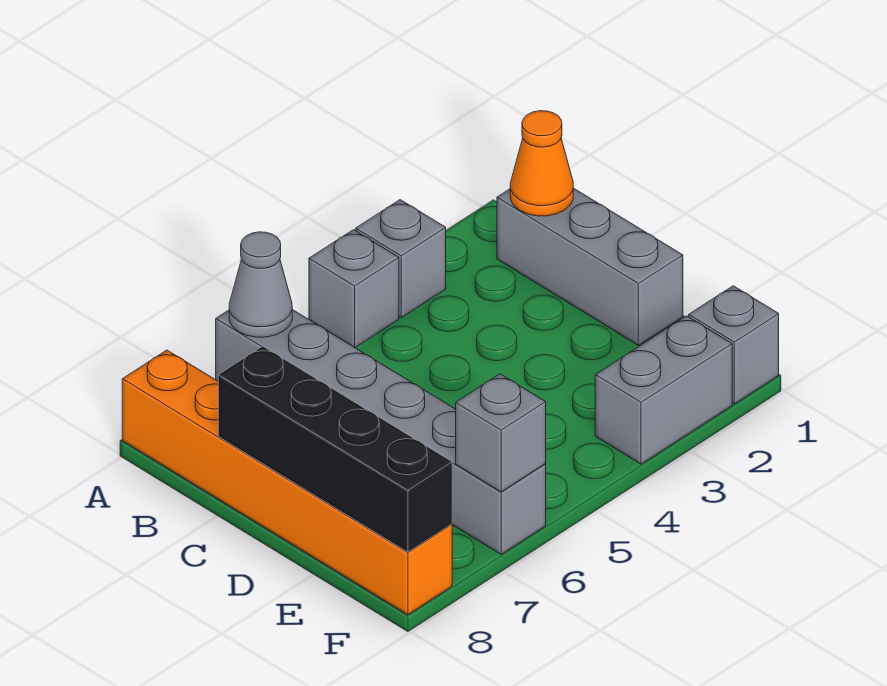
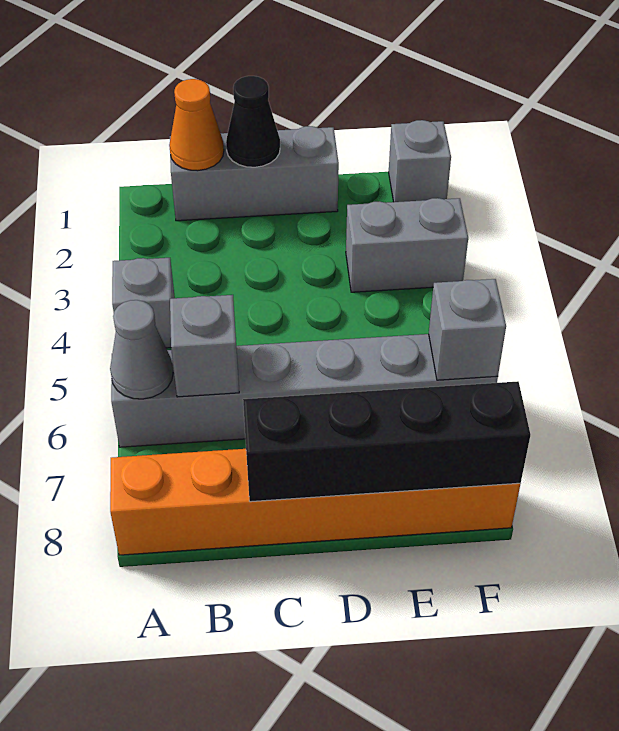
grey 1x1 brick [356,200,446,318] -> grey 1x1 brick moved to [170,295,239,397]
none -> black 1x1 cone [226,76,280,167]
grey 1x2 brick [595,316,732,464] -> grey 1x2 brick turned to [346,198,468,292]

